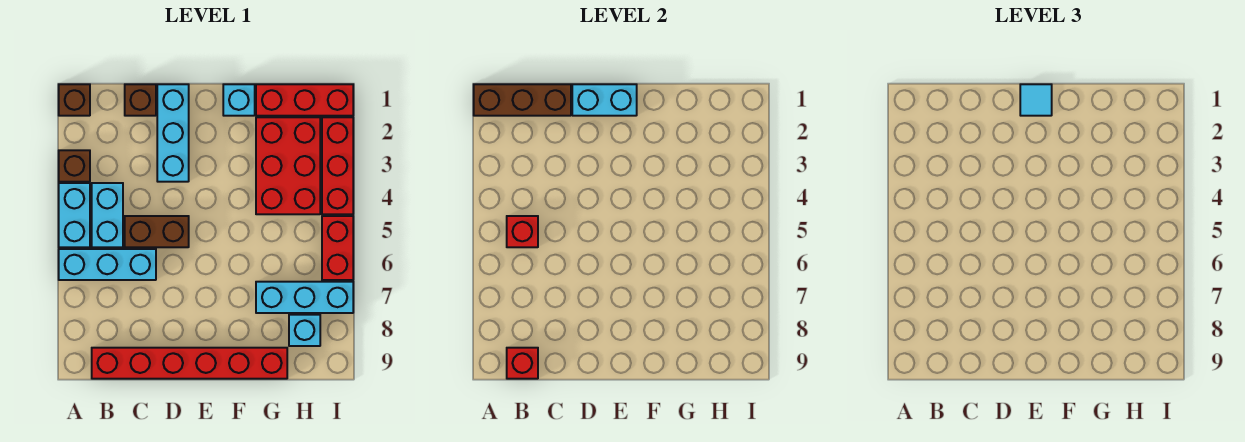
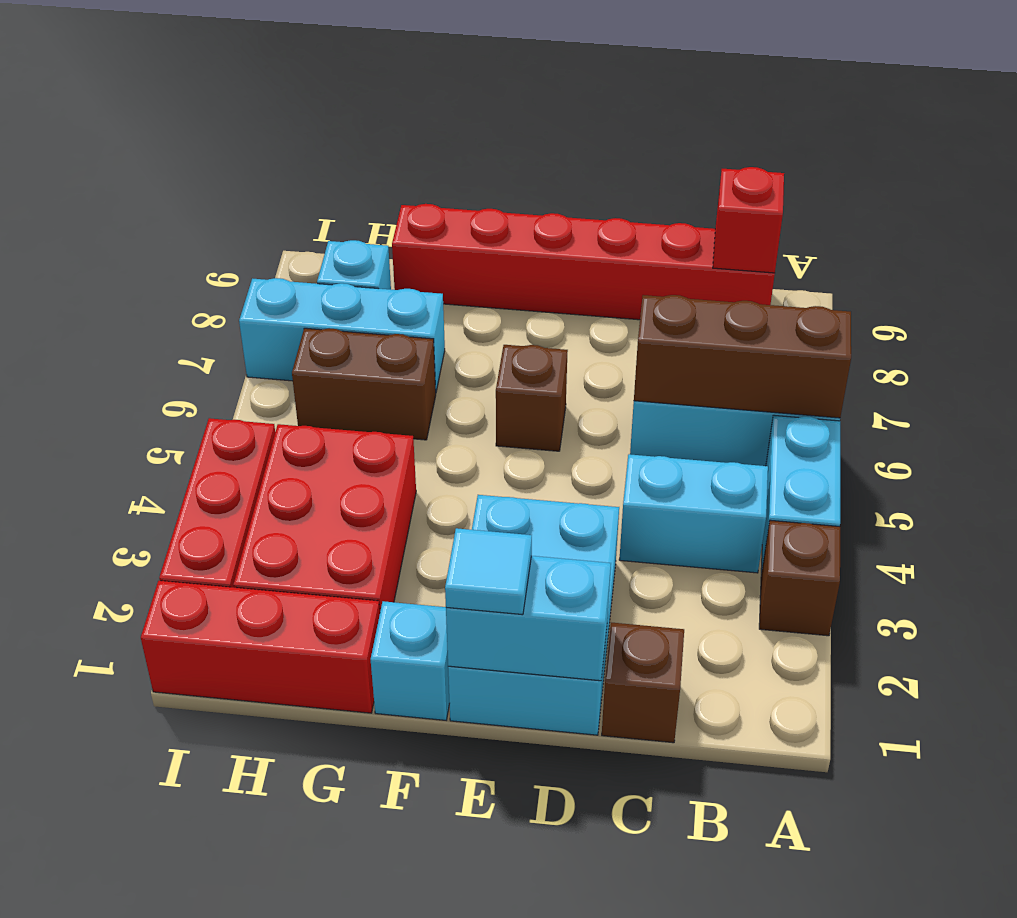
brown 1x1 brick [59,84,90,116] -> brown 1x1 brick moved to [496,345,568,451]
brown 1x3 brick [474,84,571,116] -> brown 1x3 brick moved to [634,295,851,418]
cyan 1x2 brick [92,183,123,247] -> cyan 1x2 brick turned to [619,454,768,573]
red 1x1 brick [507,216,538,247] -> none
brown 1x2 brick [125,216,189,247] -> brown 1x2 brick moved to [292,328,436,440]
cyan 1x3 brick [157,84,189,182] -> cyan 2x3 brick [448,495,619,735]
red 1x2 brick [322,216,353,280] -> none

